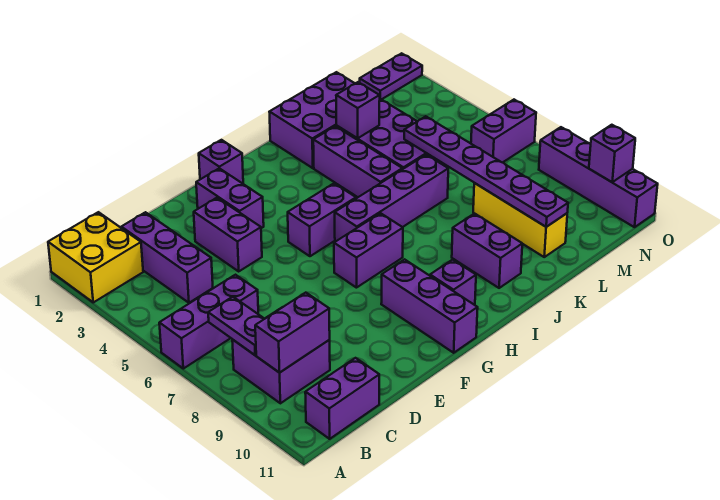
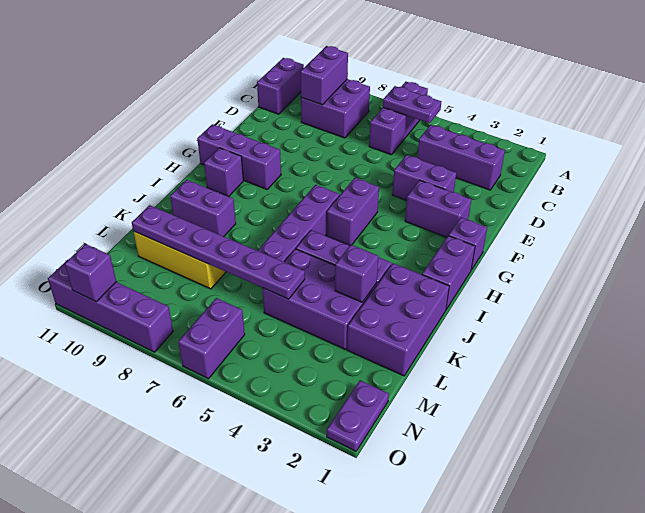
yellow 2x2 brick [48,212,143,302] -> none
purple 1x2 plate [208,297,264,355] -> purple 1x2 plate moved to [383,86,441,123]
purple 1x2 brick [334,213,403,288] -> purple 1x2 brick moved to [422,236,475,309]

